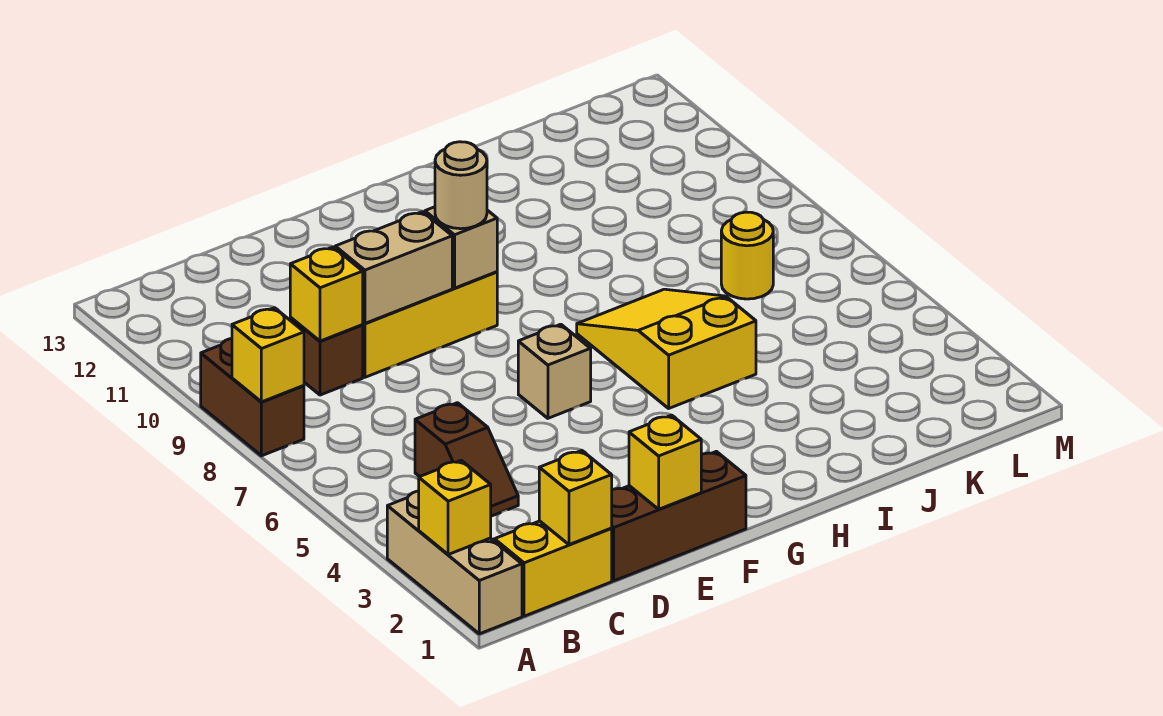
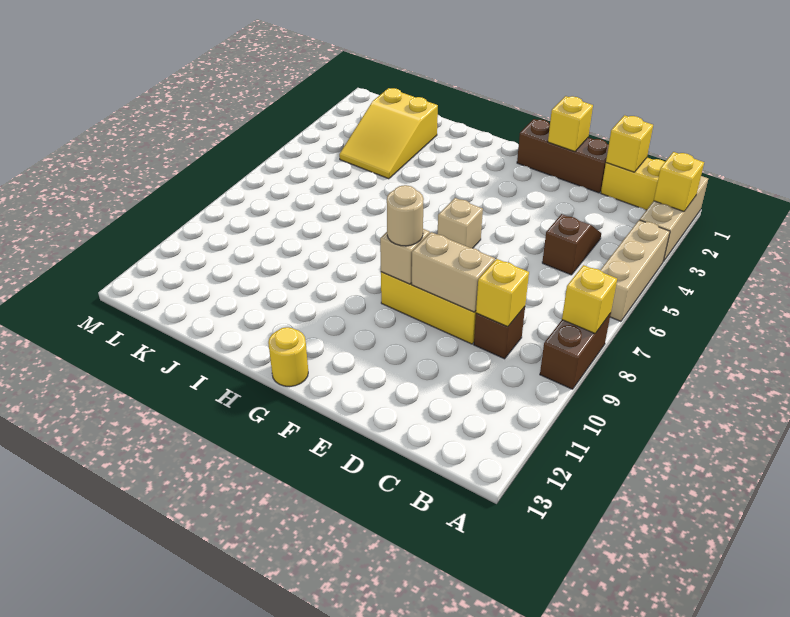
none -> tan 1x3 brick [600,220,670,321]
yellow 2x3 slope [577,289,756,408] -> yellow 2x3 slope moved to [339,88,438,179]
yellow 1x1 round brick [721,212,773,299] -> yellow 1x1 round brick moved to [268,327,308,386]

